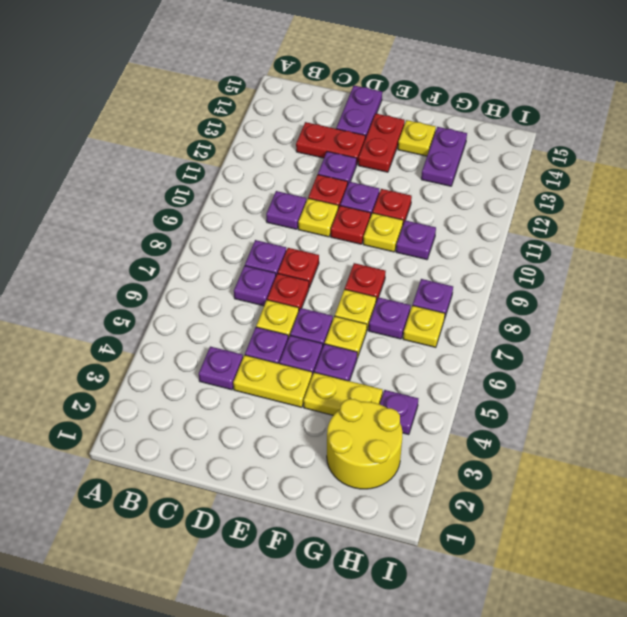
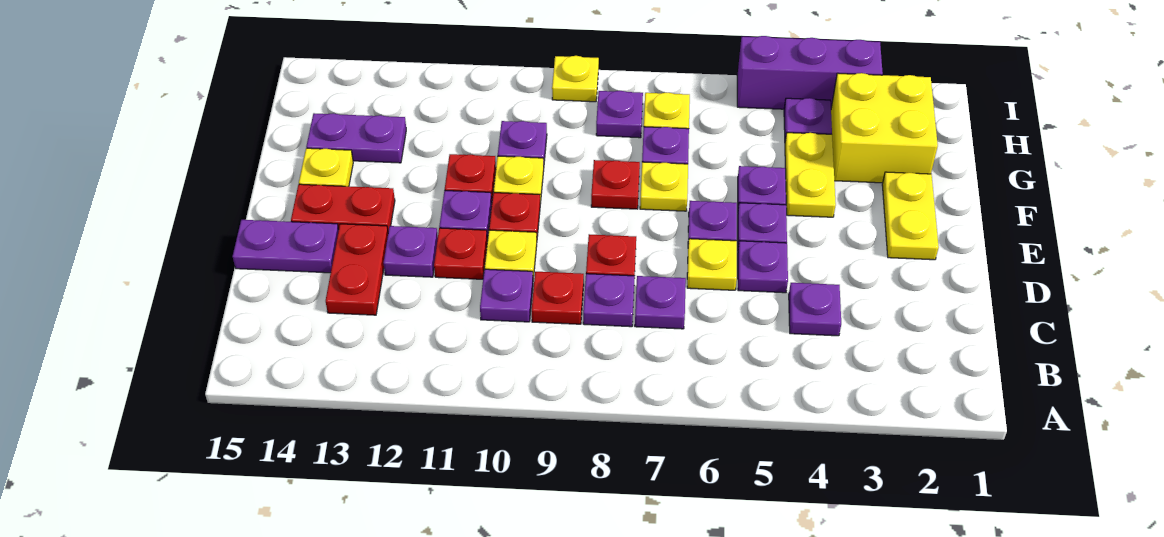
yellow 1x2 plate [233,355,312,407] -> yellow 1x2 plate moved to [882,172,939,260]
red 1x1 plate [267,273,309,310] -> red 1x1 plate moved to [532,272,584,324]
yellow 1x1 plate [325,316,367,358] -> yellow 1x1 plate moved to [552,56,599,102]
yellow 2x2 round brick [327,399,403,489] -> yellow 2x2 brick [831,73,938,183]
none -> purple 1x3 brick [737,36,883,109]

